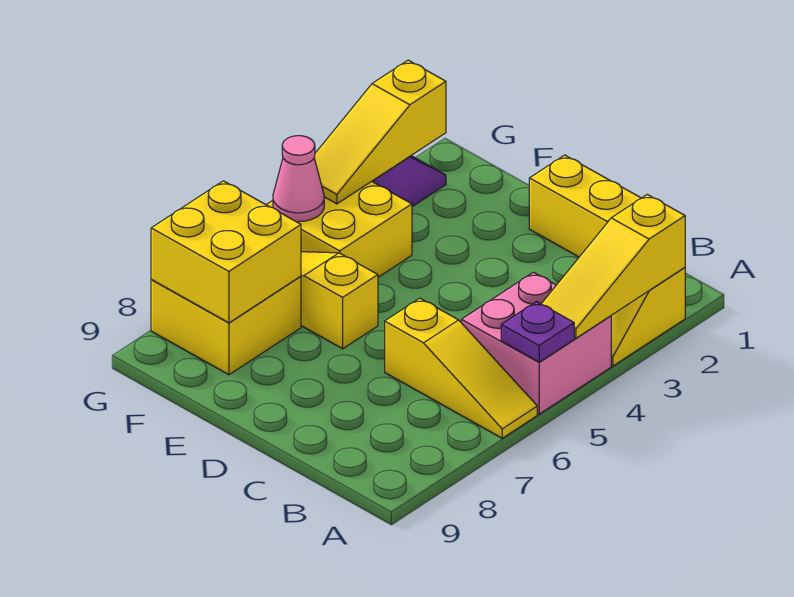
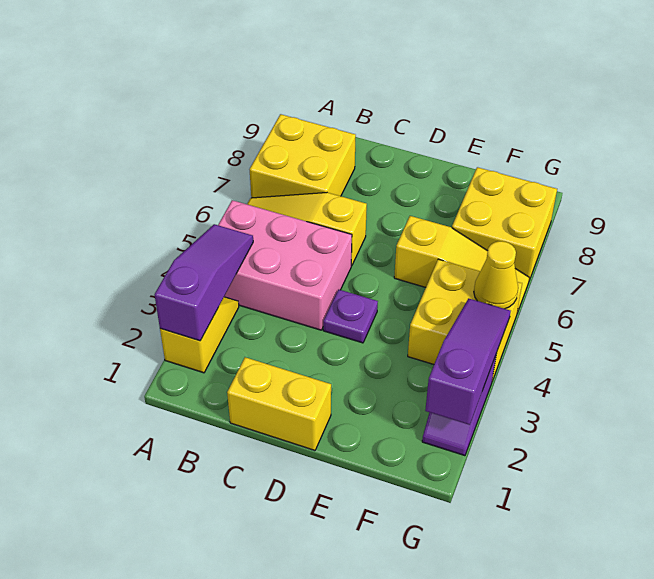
yellow 1x3 slope [541,194,685,338] -> purple 1x3 slope [155,224,253,341]
pink 2x2 brick [461,272,611,414] -> pink 2x3 brick [218,200,352,330]
purple 1x1 plate [501,302,574,362] -> purple 1x1 plate moved to [323,289,378,343]
yellow 2x2 brick [151,181,301,323] -> yellow 2x2 brick moved to [249,114,356,198]
yellow 1x3 slope [314,60,446,204] -> purple 1x3 slope [425,298,511,425]
pink 1x1 cone [273,136,324,222] -> yellow 1x1 cone [474,241,518,309]

